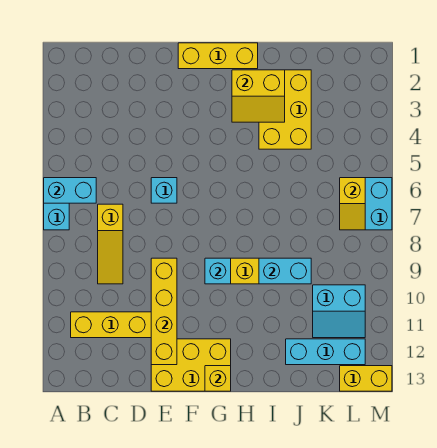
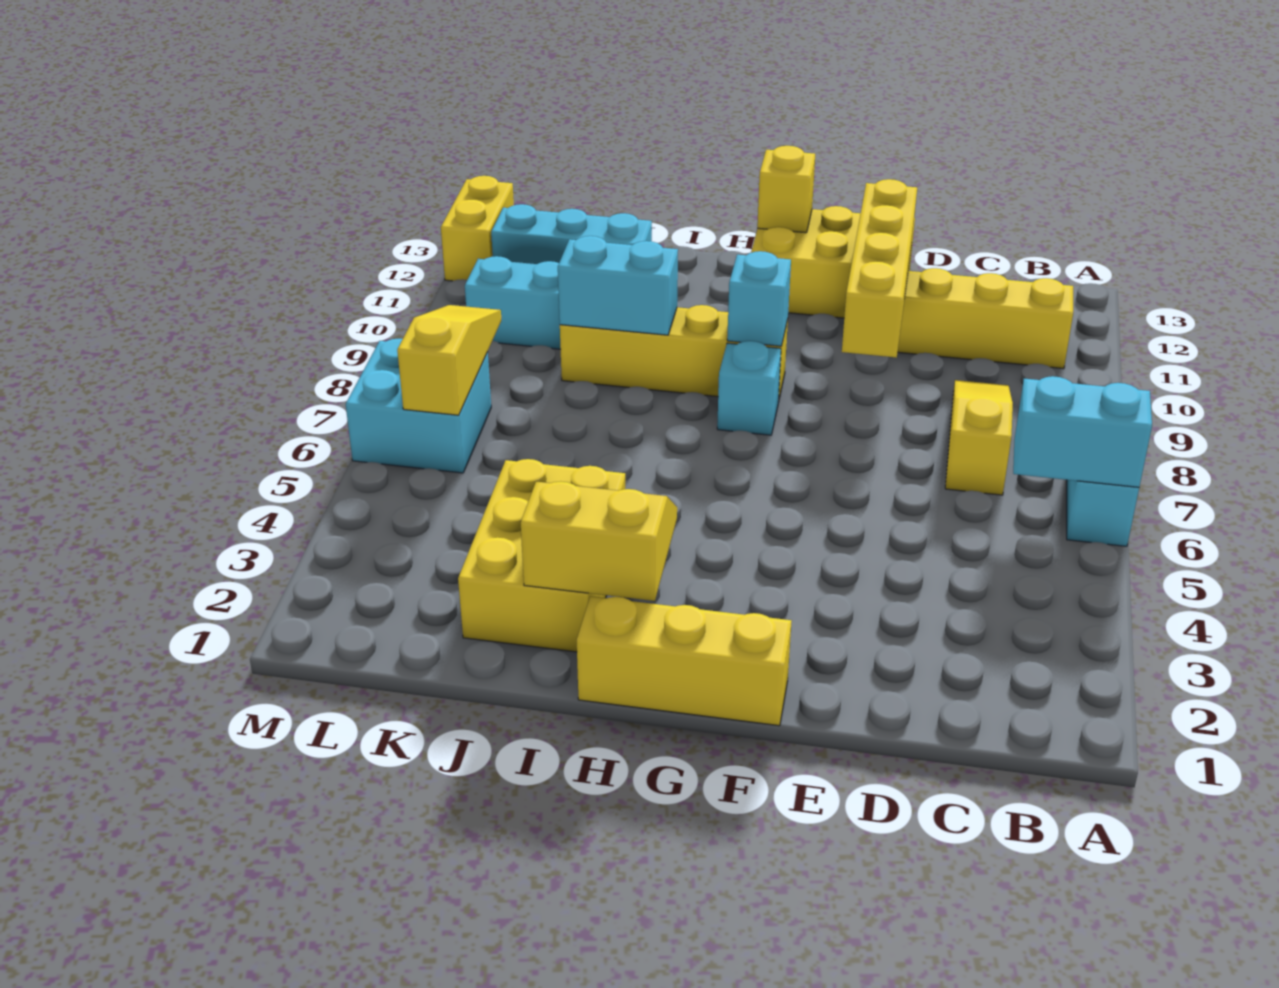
cyan 1x1 brick [151,178,177,203] -> cyan 1x1 brick moved to [717,341,781,435]
yellow 1x2 slope [340,178,365,230] -> yellow 1x3 slope [397,305,501,415]
yellow 1x2 brick [340,366,392,391] -> yellow 1x2 brick turned to [441,176,514,281]

